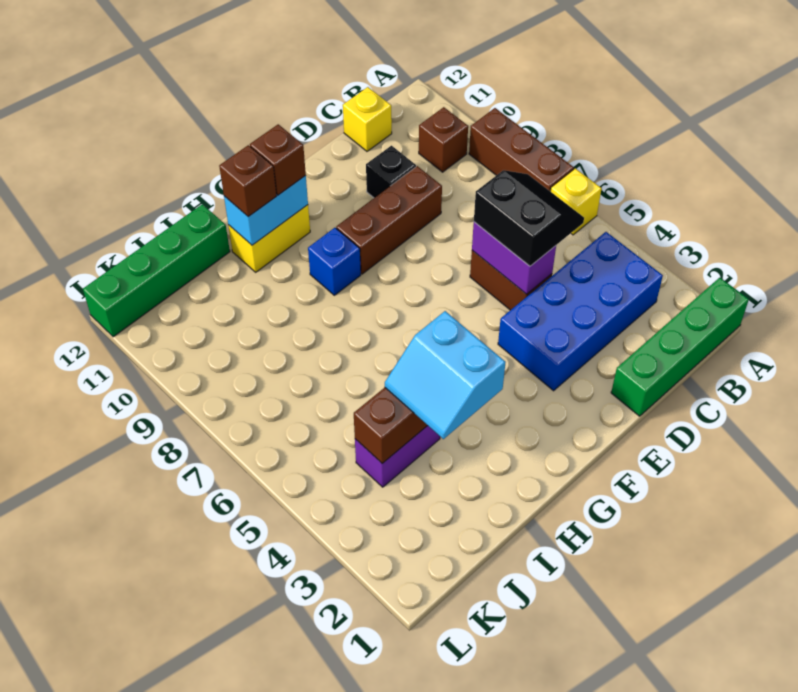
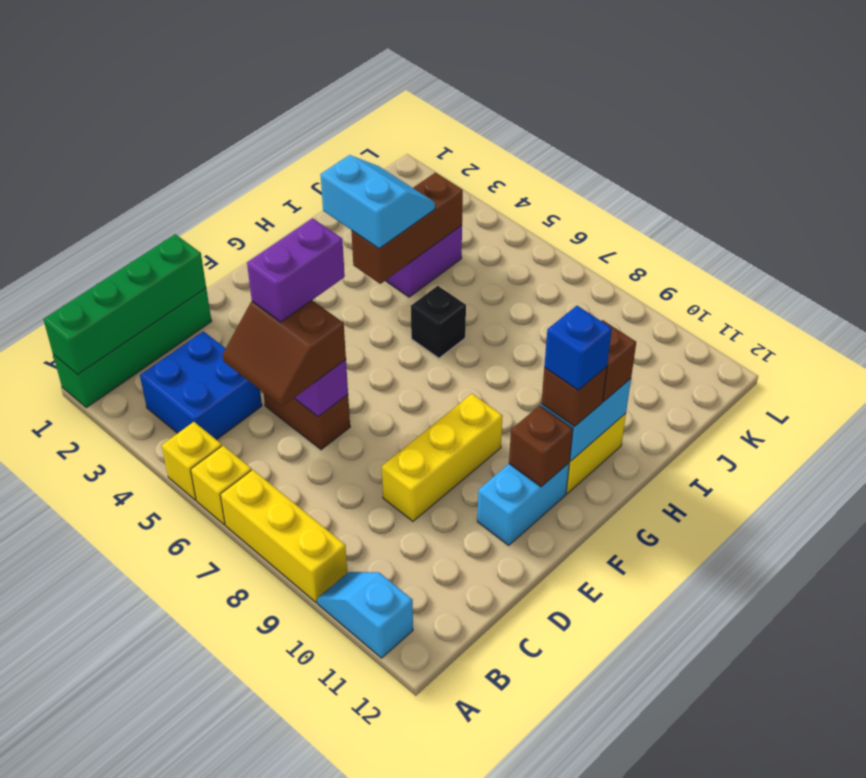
brown 1x3 brick [469,108,574,191] -> yellow 1x3 brick [220,470,347,603]
none -> cyan 1x2 slope [317,572,413,658]
blue 2x4 brick [498,232,663,391] -> blue 2x2 brick [140,331,262,440]
brown 1x1 brick [419,107,468,172] -> brown 1x1 brick moved to [509,406,573,487]
black 2x2 slope [474,170,584,266] -> brown 2x2 slope [222,300,346,407]
yellow 1x1 brick [343,87,392,151] -> yellow 1x1 brick moved to [162,422,222,500]
none -> purple 1x2 brick [247,218,345,322]
brown 1x3 brick [336,166,442,274] -> yellow 1x3 brick [382,394,503,521]
black 1x1 brick [366,146,416,198] -> black 1x1 brick moved to [411,286,466,358]
none -> cyan 1x2 brick [477,463,569,545]
blue 1x1 brick [308,228,361,295] -> blue 1x1 brick moved to [544,306,612,390]
green 1x4 brick [83,204,230,337] -> green 1x4 brick moved to [43,234,206,375]

